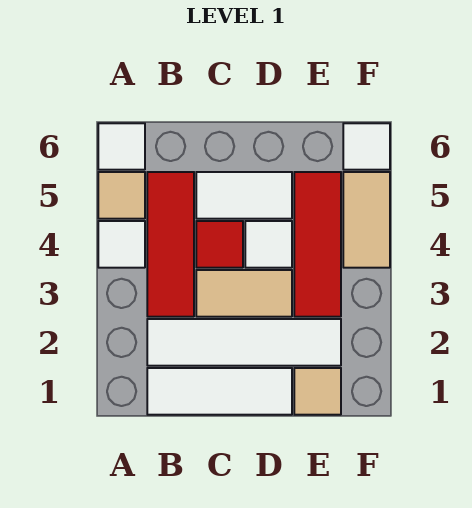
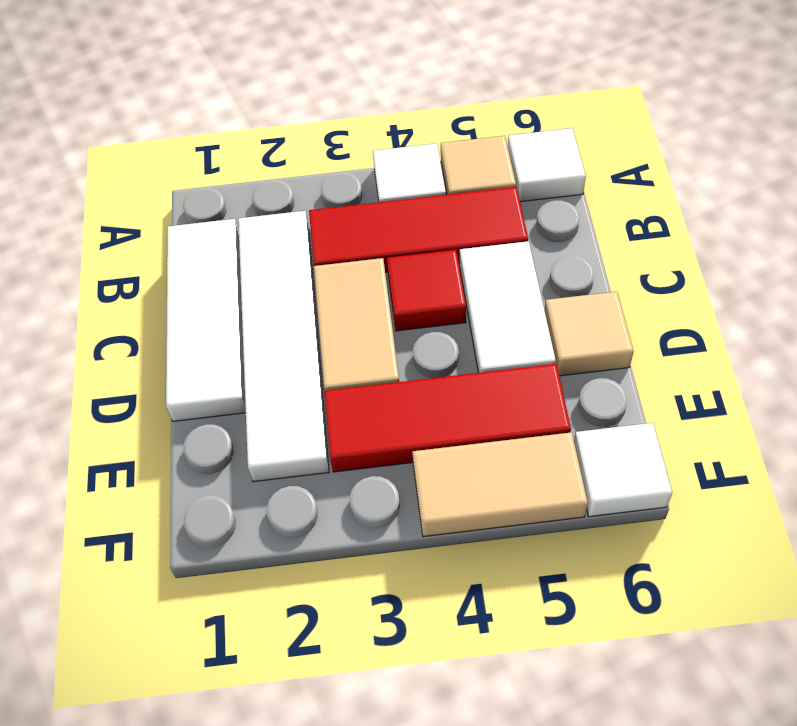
white 1x1 tile [245,221,292,268] -> none
tan 1x1 tile [294,368,341,415] -> tan 1x1 tile moved to [544,292,634,376]

